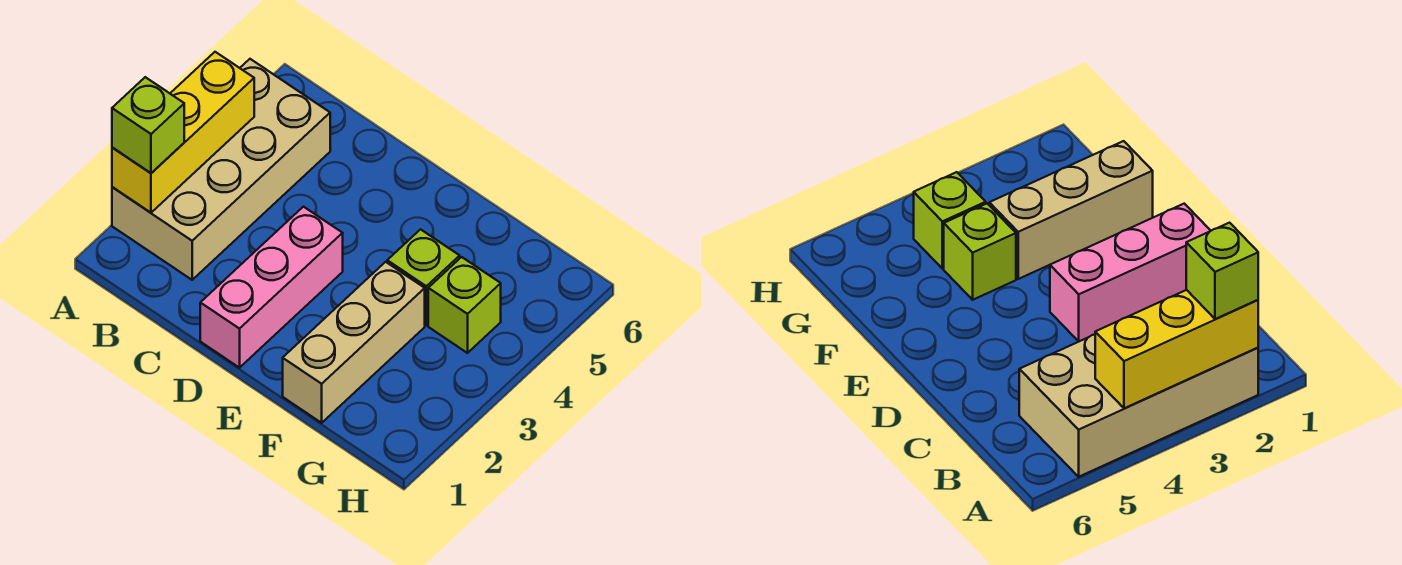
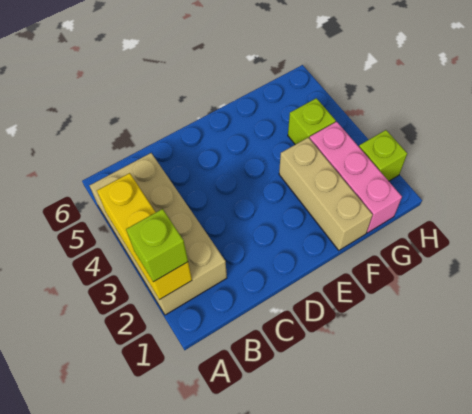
pink 1x3 brick [200,207,343,368] -> pink 1x3 brick moved to [309,122,402,233]
lime 1x1 brick [387,229,460,325] -> lime 1x1 brick moved to [359,130,407,181]

